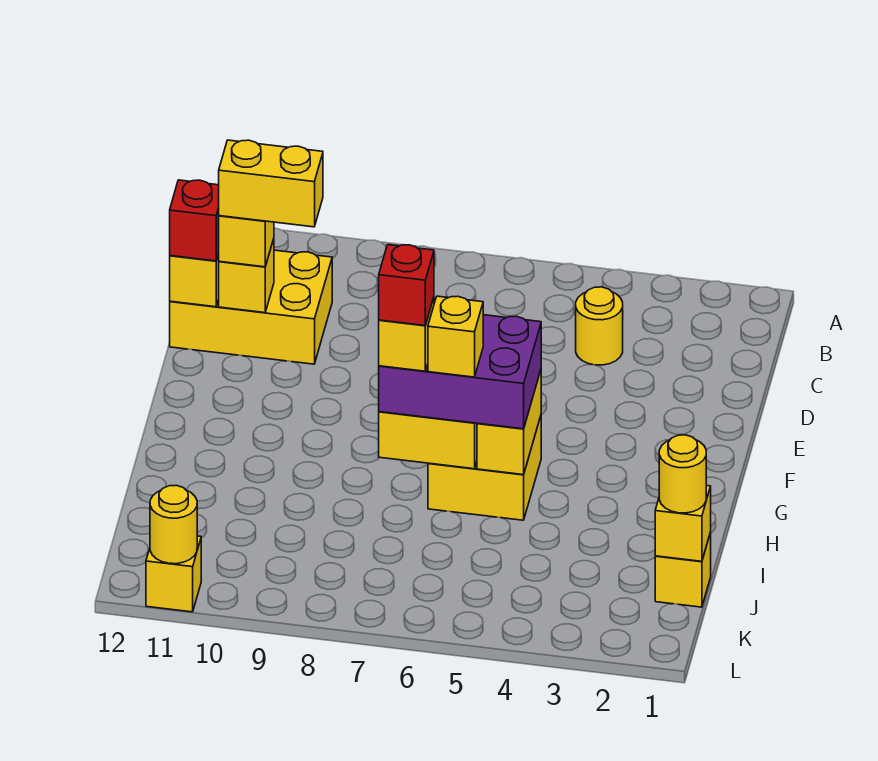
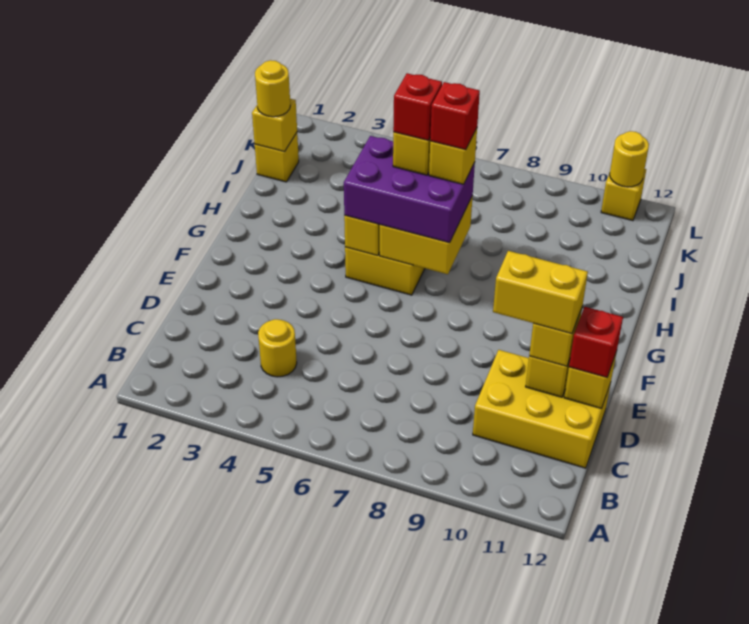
none -> red 1x1 brick [393,73,442,140]

